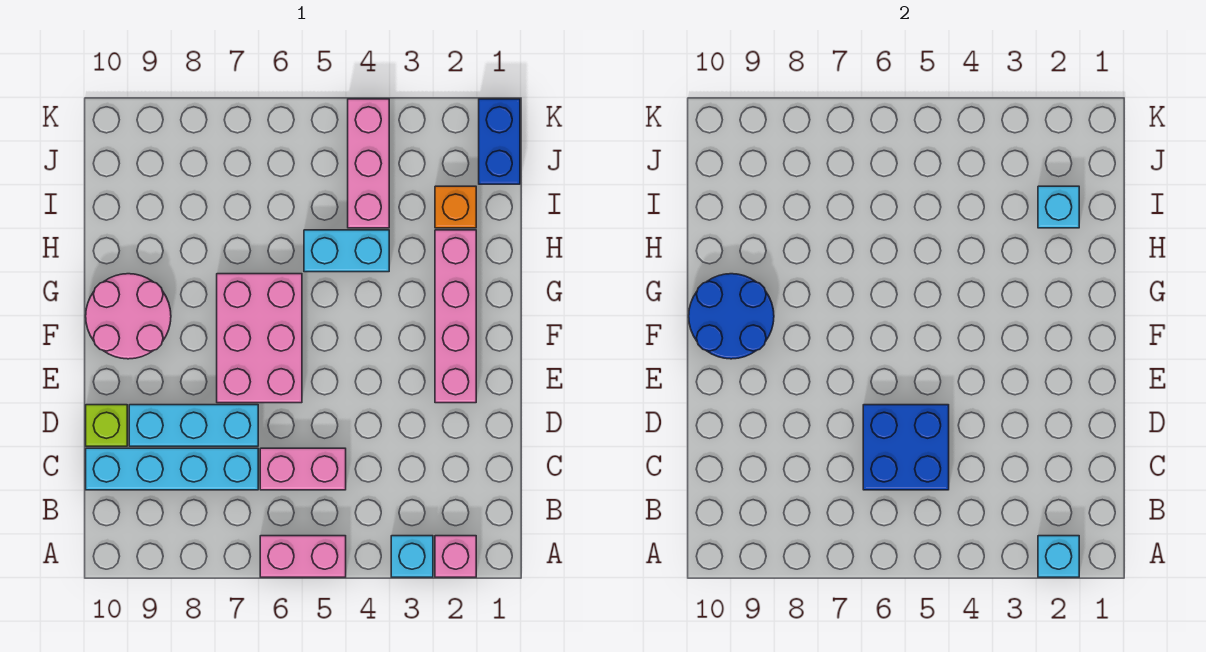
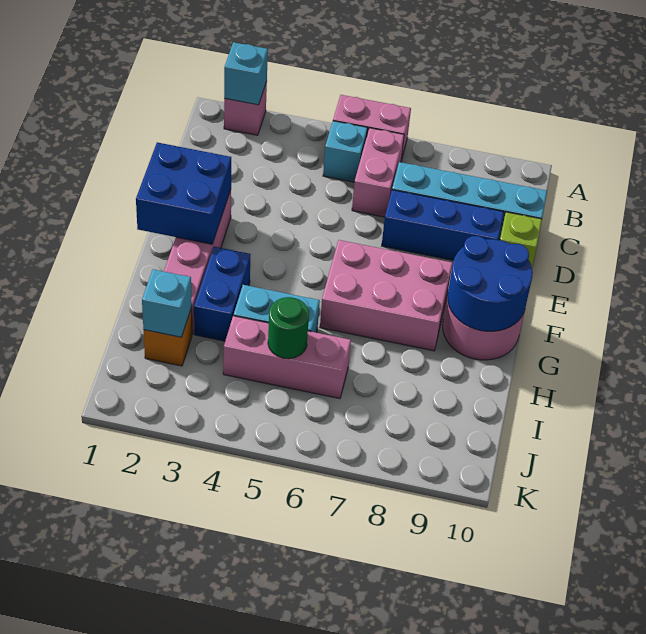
cyan 1x1 brick [391,536,433,577] -> cyan 1x1 brick moved to [323,121,367,182]
pink 1x2 brick [260,448,346,490] -> pink 1x2 brick turned to [352,128,404,217]
blue 2x2 brick [863,405,949,490] -> blue 2x2 brick moved to [136,142,231,244]
cyan 1x3 brick [129,405,258,446] -> blue 1x3 brick [382,190,504,260]
pink 2x3 brick [217,274,302,403] -> pink 2x3 brick turned to [320,240,453,351]
pink 1x3 brick [348,99,389,228] -> pink 1x3 brick turned to [223,316,351,399]
none -> green 1x1 round brick [268,297,309,359]
blue 1x2 brick [479,99,520,184] -> blue 1x2 brick moved to [194,247,250,341]

